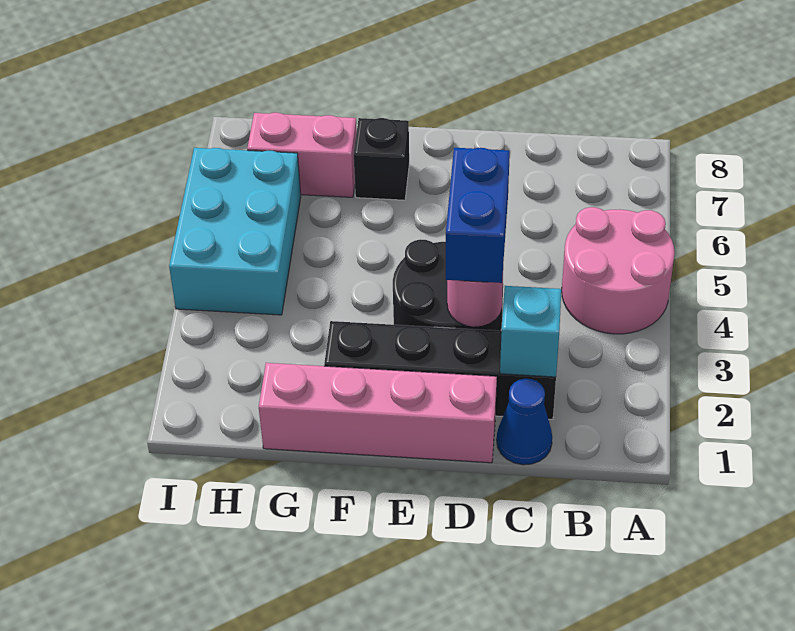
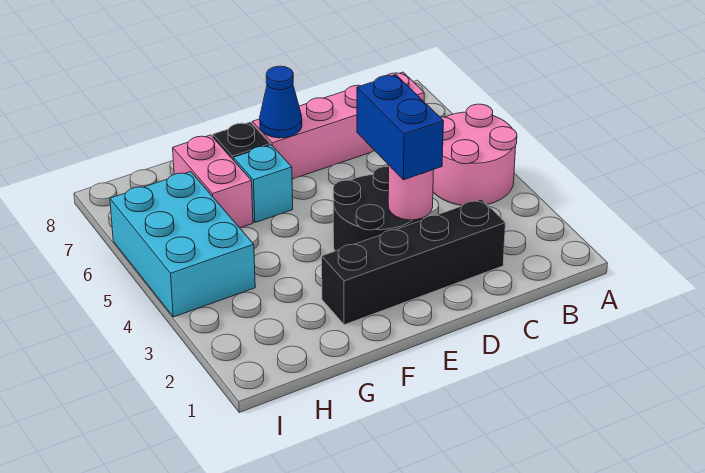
blue 1x1 cone [497,379,552,465] -> blue 1x1 cone moved to [260,66,302,138]
cyan 1x1 brick [500,286,561,377] -> cyan 1x1 brick moved to [233,145,293,223]
pink 1x4 brick [259,363,497,463] -> pink 1x4 brick moved to [252,72,424,179]
pink 1x2 brick [247,113,357,197] -> pink 1x2 brick turned to [173,135,253,228]

